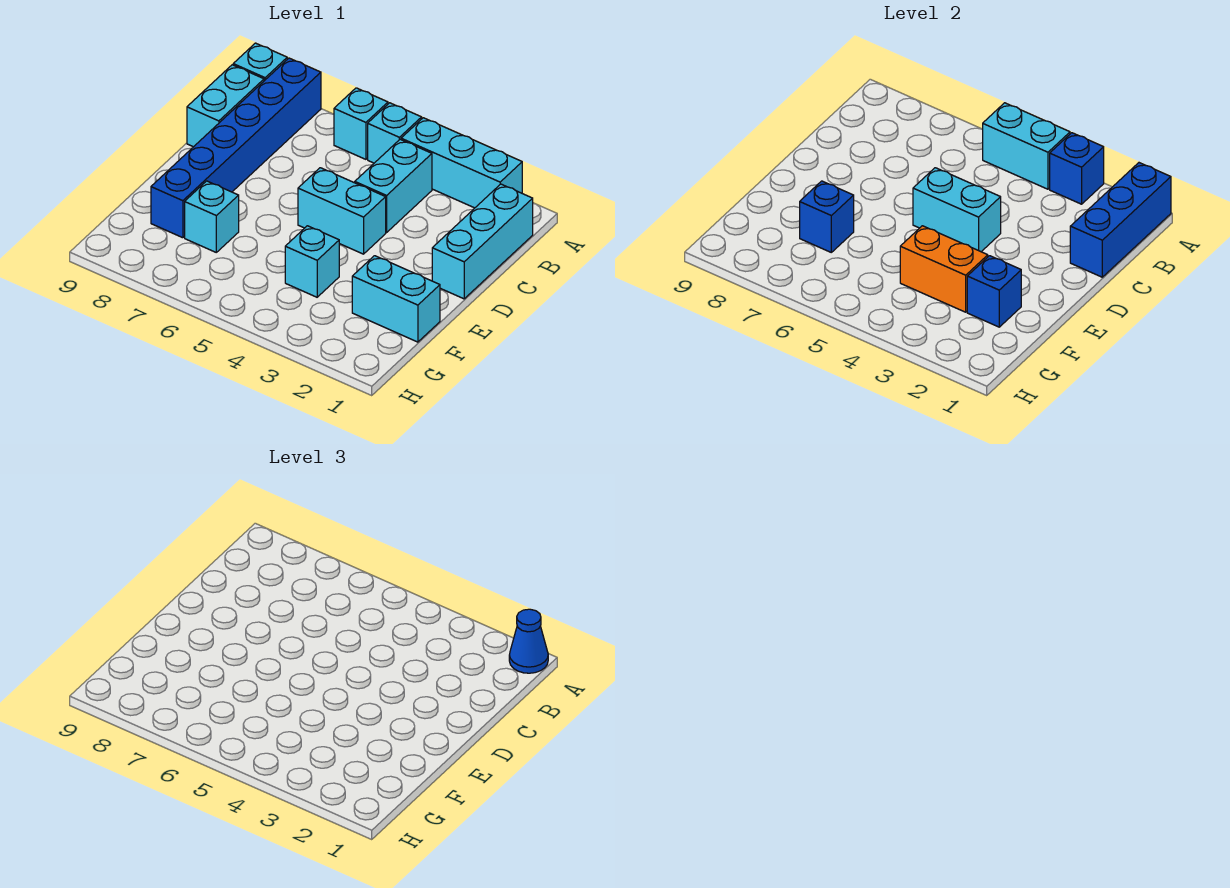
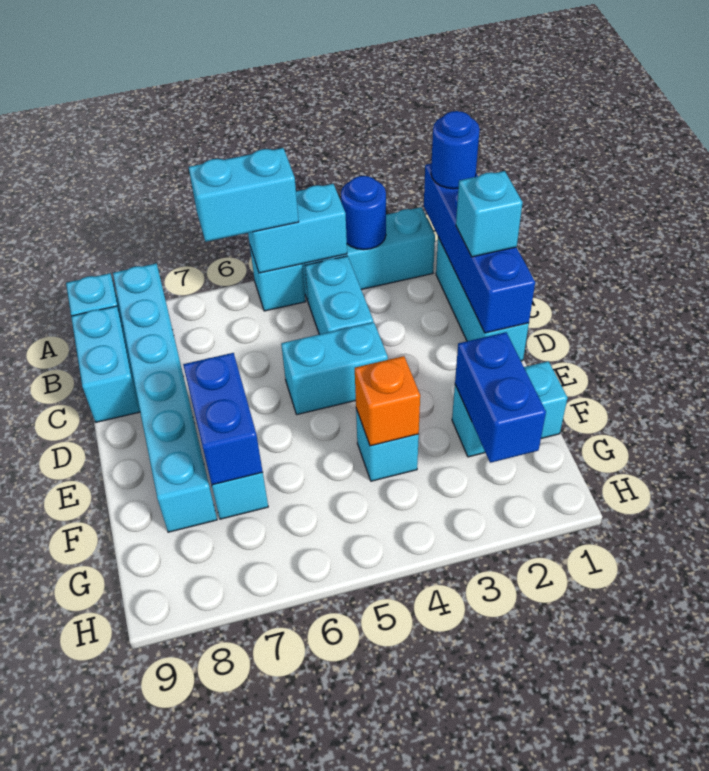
blue 1x3 brick [1070,163,1171,277] -> blue 1x4 brick [424,164,535,333]
blue 1x1 cone [509,609,548,673] -> blue 1x1 round brick [431,111,480,189]
blue 1x1 brick [1050,133,1104,204] -> blue 1x1 round brick [341,176,386,250]
cyan 1x1 brick [334,88,388,159] -> cyan 1x1 brick moved to [456,171,523,257]
blue 1x6 brick [151,58,321,238] -> cyan 1x6 brick [113,263,217,532]
cyan 1x2 brick [913,168,1001,252] -> cyan 1x2 brick moved to [189,148,299,242]
blue 1x1 brick [967,256,1021,327] -> blue 1x2 brick [455,332,546,463]
orange 1x2 brick [900,226,988,312] -> orange 1x1 brick [355,356,420,446]
blue 1x1 brick [800,181,854,252] -> blue 1x2 brick [183,353,263,485]

